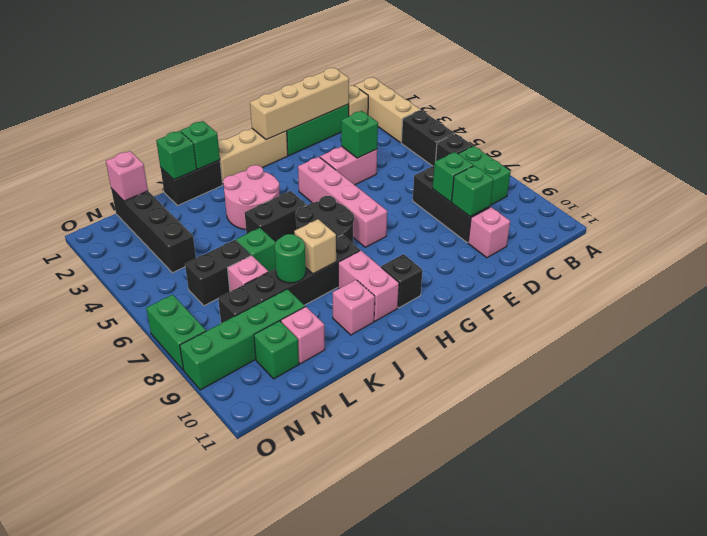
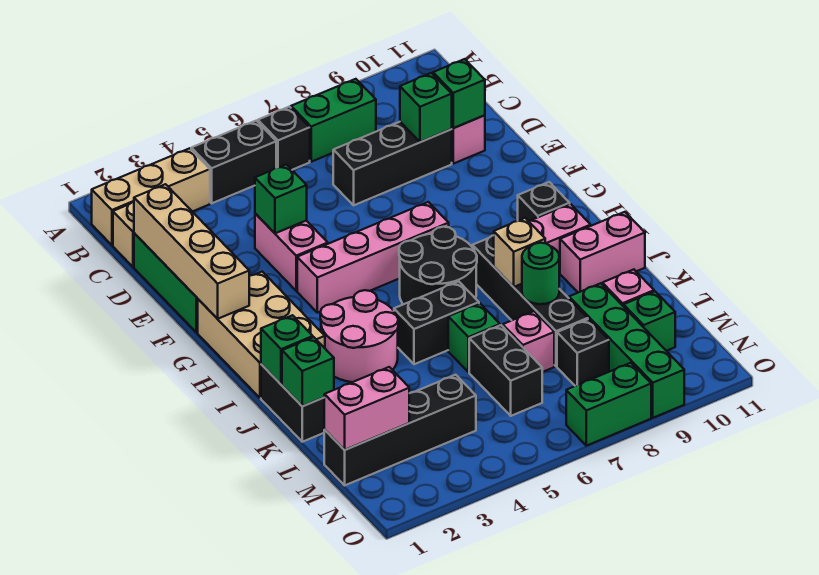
green 1x1 brick [433,152,473,202] -> green 1x1 brick moved to [433,59,485,128]
tan 1x3 brick [218,129,288,184] -> tan 2x3 brick [198,272,325,398]
black 1x2 brick [245,191,307,242] -> black 1x2 brick turned to [394,281,479,364]
pink 1x1 brick [333,280,375,335] -> pink 1x2 brick [560,212,645,293]
pink 1x1 brick [106,151,148,201] -> pink 1x2 brick [324,367,409,450]

